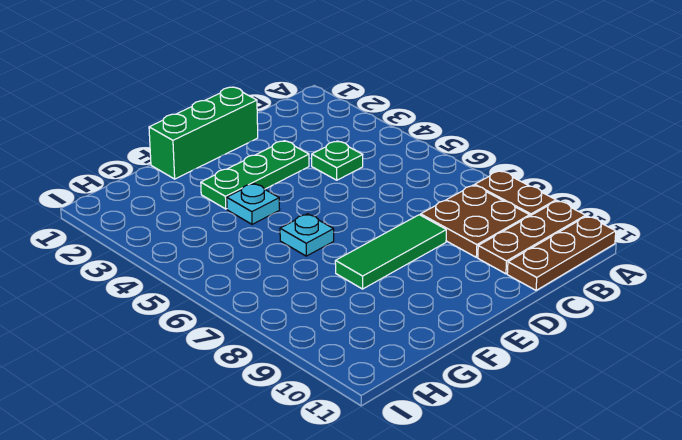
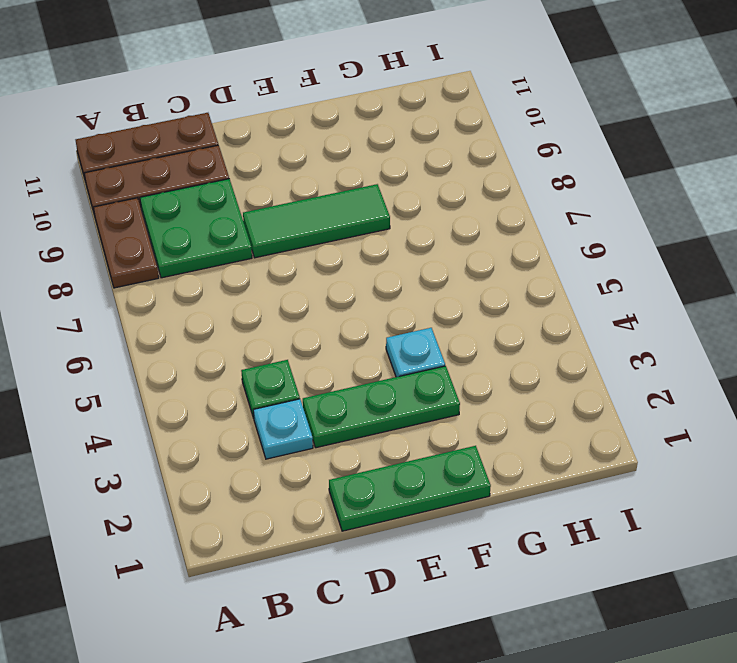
brown 2x2 plate [421,185,530,257] -> green 2x2 plate [140,179,252,278]
green 1x3 brick [149,87,258,179] -> green 1x3 plate [329,446,491,531]
cyan 1x1 plate [280,214,334,256] -> cyan 1x1 plate moved to [253,399,313,459]

